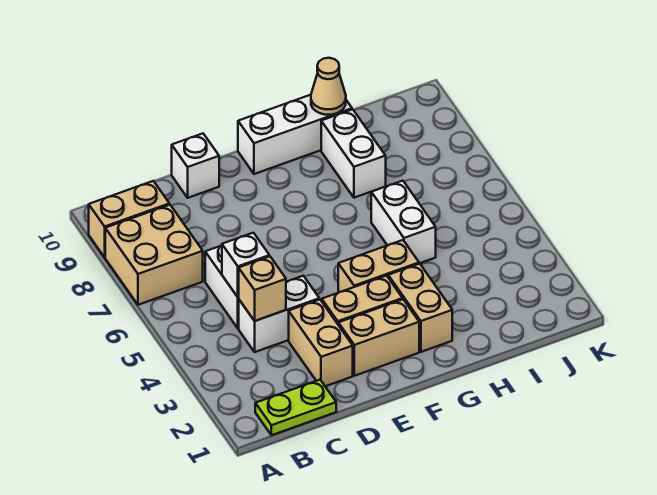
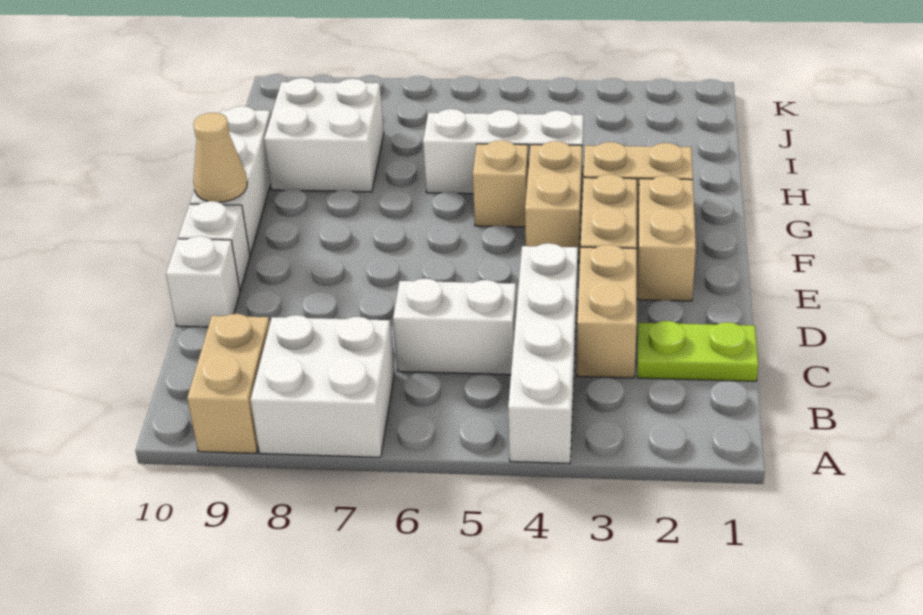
tan 2x2 brick [105,205,203,305] -> white 2x2 brick [251,315,394,457]
lime 1x2 plate [255,380,336,435] -> lime 1x2 plate turned to [637,321,758,381]
white 1x2 brick [239,276,319,352] -> white 1x4 brick [508,243,578,463]
tan 1x1 brick [239,256,286,321] -> tan 1x1 brick moved to [473,140,528,227]
white 1x1 brick [222,233,269,297] -> white 1x1 brick moved to [178,201,250,290]
tan 1x2 brick [289,299,353,386] -> tan 1x2 brick turned to [577,245,637,378]
white 1x2 brick [371,181,436,264] -> white 1x3 brick [423,109,584,194]
white 1x2 brick [321,109,386,198] -> white 2x2 brick [264,78,384,192]
tan 1x1 cone [311,58,346,115] -> tan 1x1 cone moved to [193,113,247,202]

